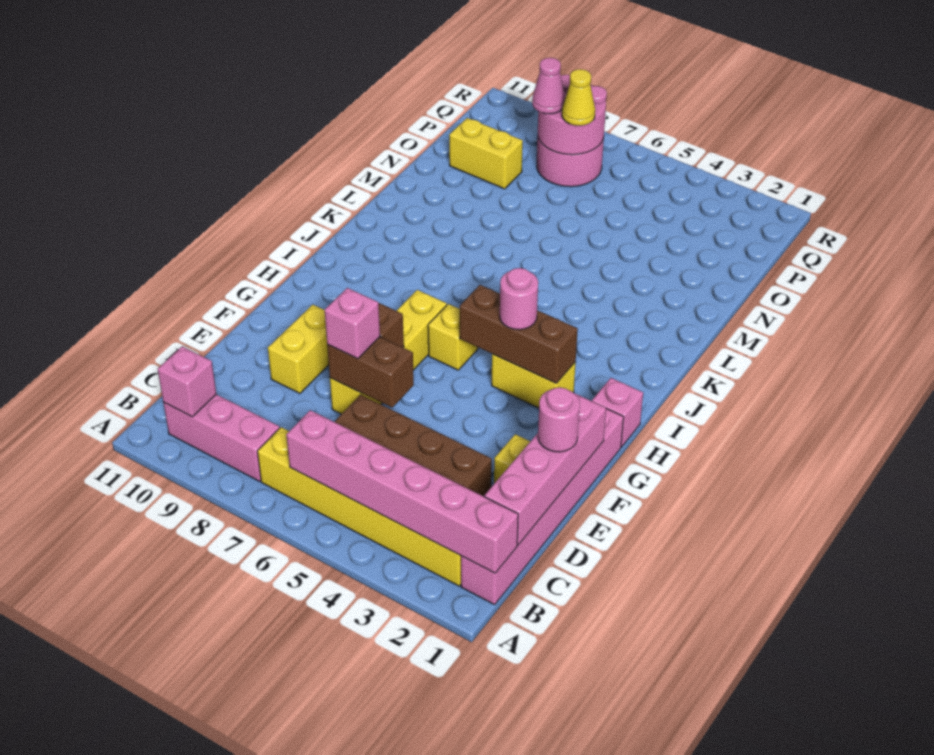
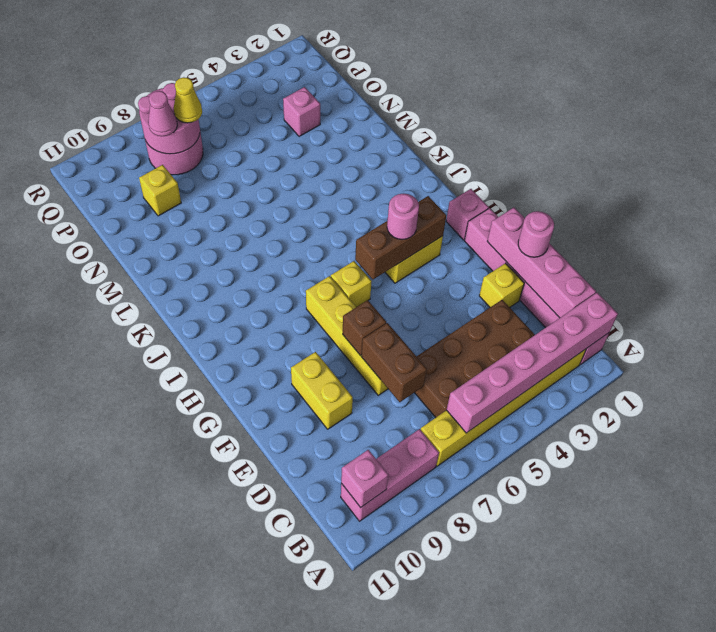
brown 1x2 brick [327,337,414,408] -> brown 1x2 brick turned to [361,323,427,402]
pink 1x1 brick [325,288,380,359] -> pink 1x1 brick moved to [283,87,320,136]
yellow 1x2 brick [449,118,523,189] -> yellow 1x1 brick [139,165,181,216]

